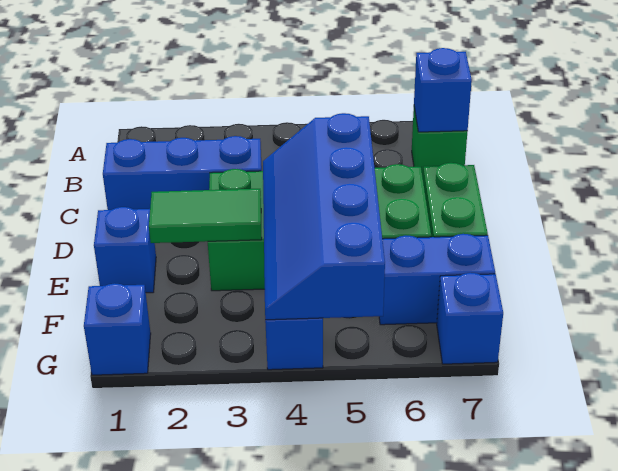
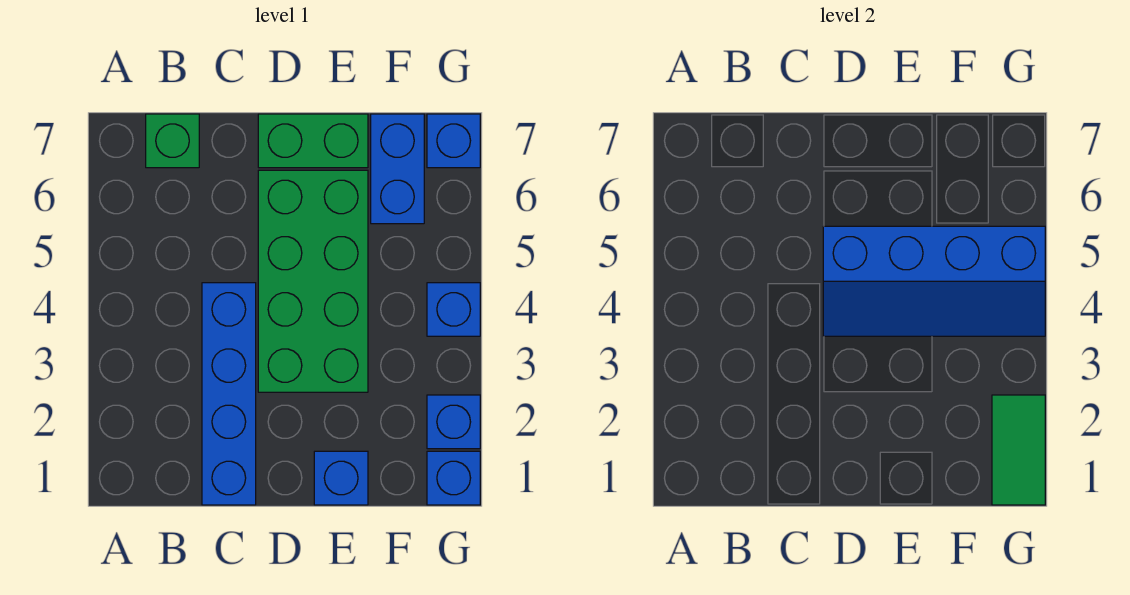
blue 1x1 brick [414,48,472,132] -> blue 1x1 brick moved to [427,395,480,449]
blue 1x3 brick [103,136,262,210] -> blue 1x4 brick [202,283,256,505]
green 1x2 tile [149,189,262,243] -> green 1x2 tile moved to [992,395,1045,505]

